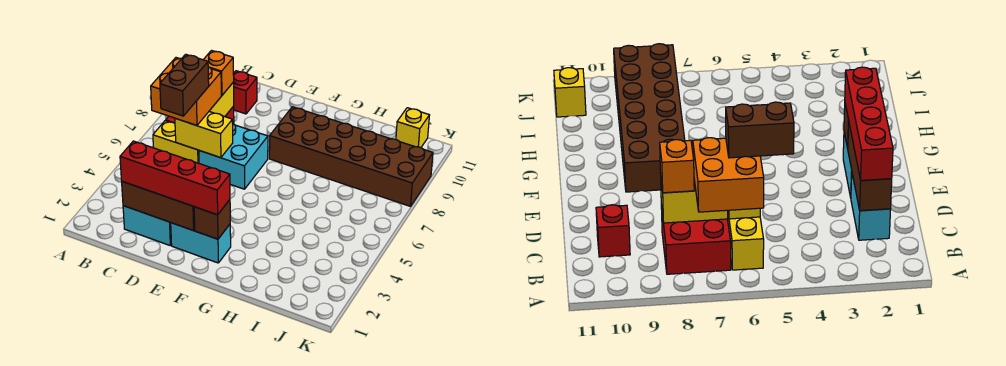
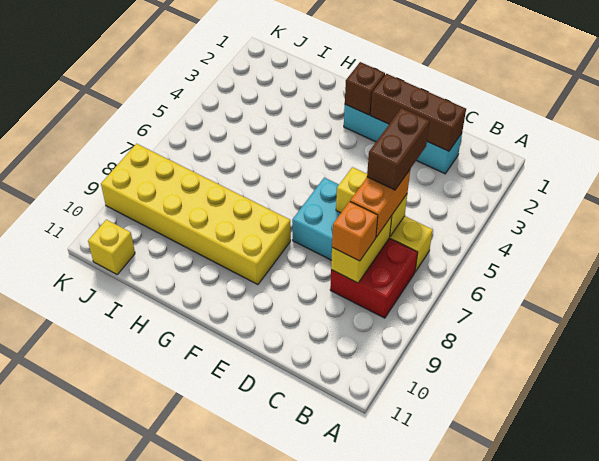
orange 2x2 brick [151,58,221,125] -> orange 1x2 brick [350,170,410,237]
red 1x4 brick [120,141,230,215] -> none
red 1x1 brick [233,71,257,114] -> none
brown 2x6 brick [269,107,433,206] -> yellow 2x6 brick [101,144,291,285]

